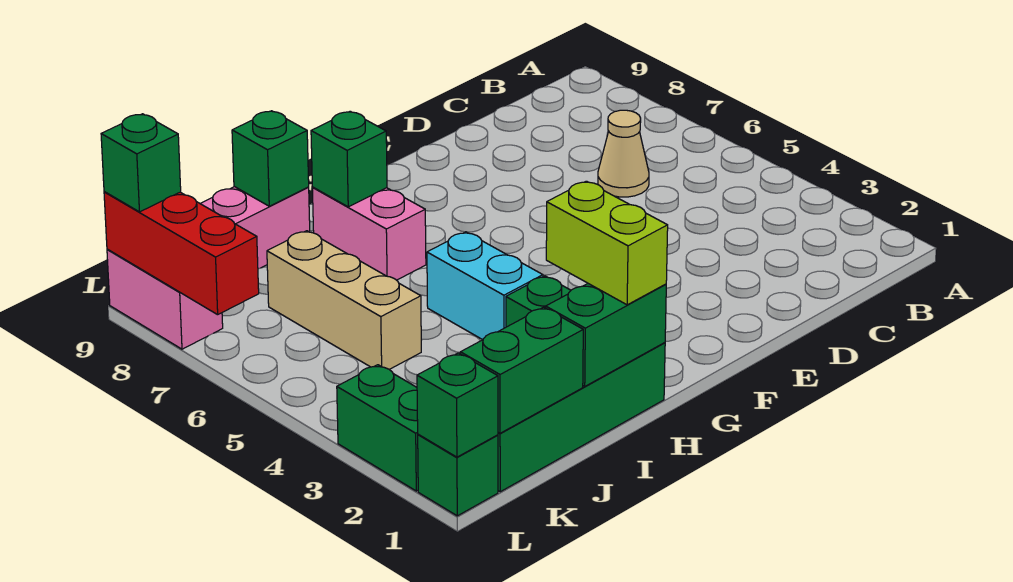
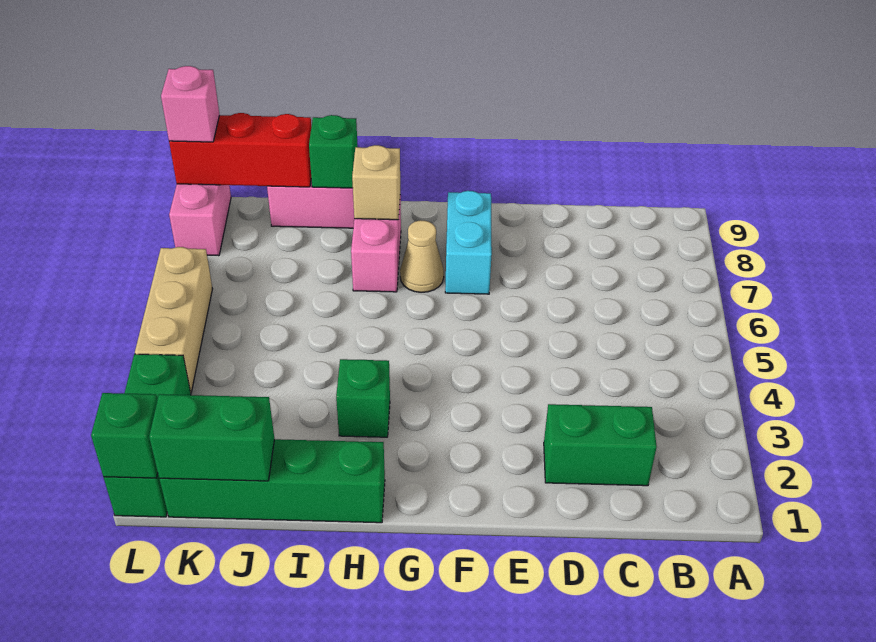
tan 1x1 cone [598,110,649,197] -> tan 1x1 cone moved to [400,220,444,292]
green 1x2 brick [546,284,666,386] -> green 1x2 brick moved to [544,404,657,486]
lime 1x2 brick [546,181,668,305] -> none
cyan 1x2 brick [427,232,543,340] -> cyan 1x2 brick moved to [445,191,492,294]
green 1x1 brick [311,111,387,207] -> tan 1x1 brick [352,145,400,220]
tan 1x3 brick [267,231,421,369] -> tan 1x3 brick moved to [135,247,212,392]
red 1x3 brick [104,192,259,315] -> red 1x3 brick turned to [169,113,311,187]
green 1x1 brick [101,114,181,212] -> pink 1x1 brick [161,66,220,142]

